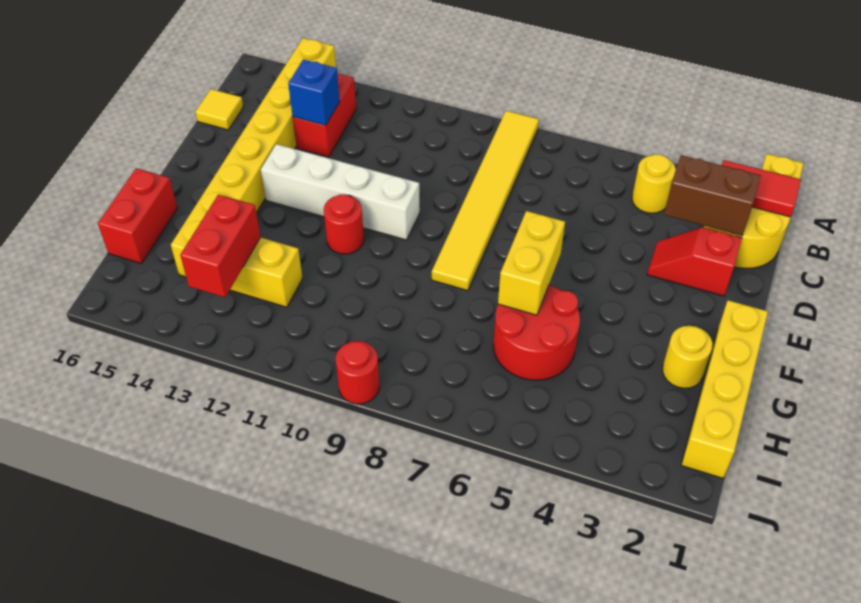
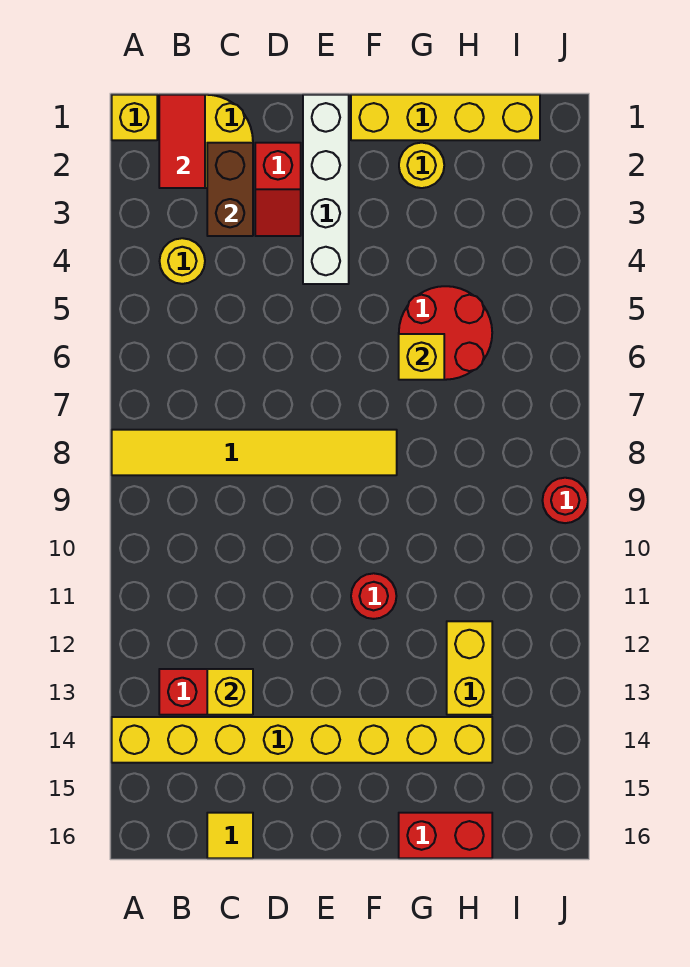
blue 1x1 brick [288,59,340,125] -> yellow 1x1 brick [207,669,253,715]
white 1x4 brick [261,144,420,240] -> white 1x4 brick moved to [303,95,349,284]
yellow 1x2 brick [498,211,565,315] -> yellow 1x1 brick [399,334,444,380]
red 1x2 brick [180,195,261,297] -> none

